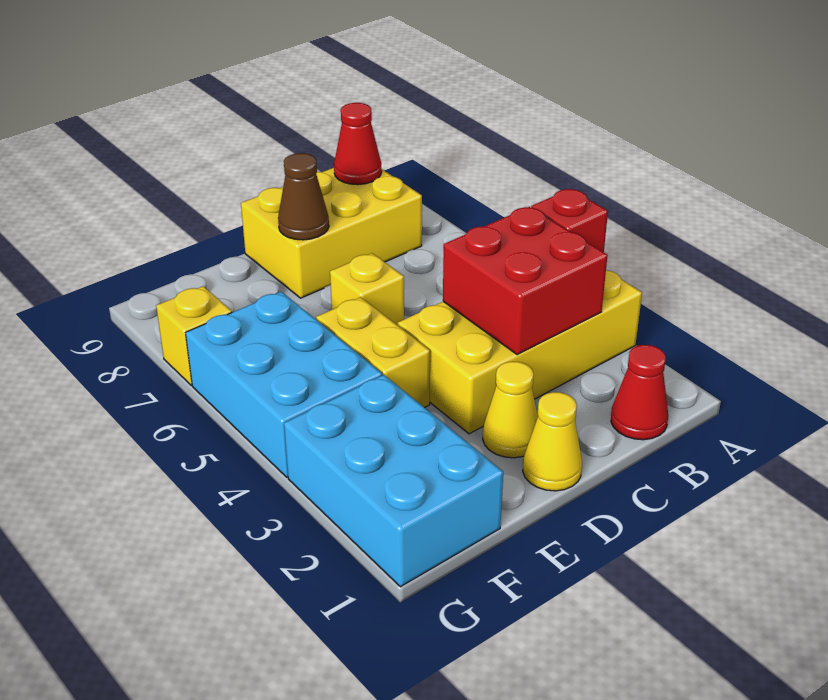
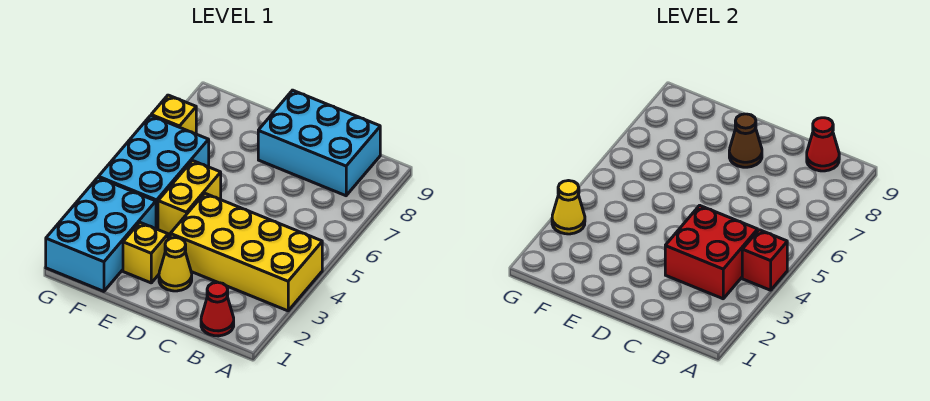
yellow 2x3 brick [241,168,422,298] -> cyan 2x3 brick [258,90,380,196]
yellow 1x1 cone [523,392,582,491] -> yellow 1x1 cone moved to [552,181,585,234]
yellow 1x1 brick [330,253,404,325] -> yellow 1x1 brick moved to [123,223,168,283]

